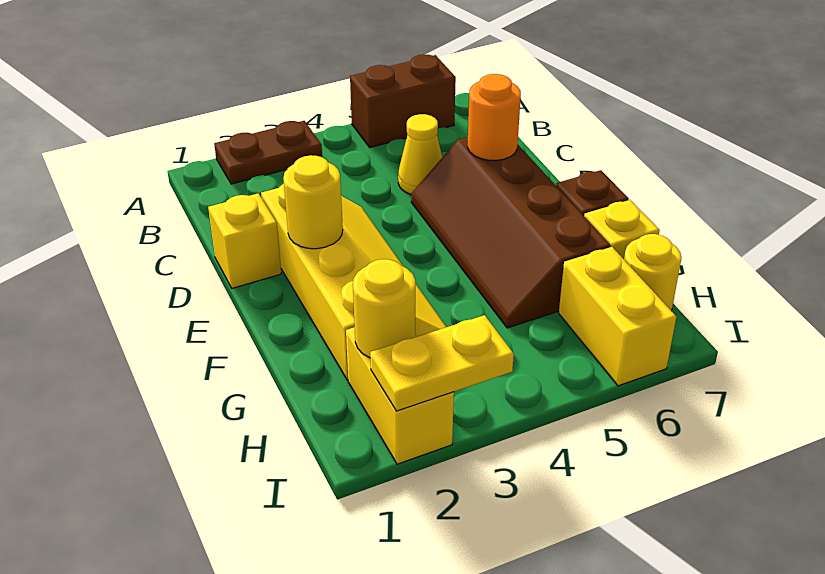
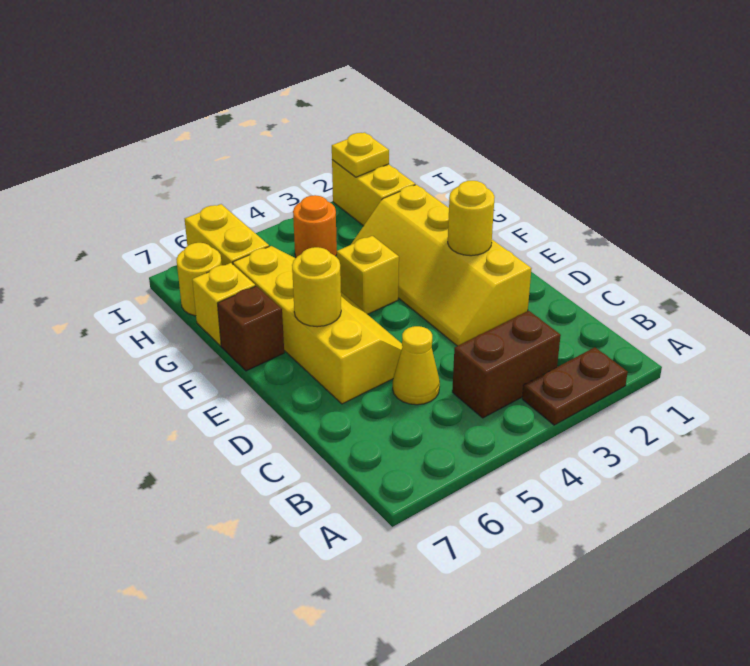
brown 1x2 brick [350,54,456,147] -> brown 1x2 brick moved to [452,311,561,418]
yellow 1x1 brick [208,193,281,288] -> yellow 1x1 brick moved to [337,236,399,314]
brown 2x4 slope [411,137,611,328] -> yellow 2x4 slope [233,246,403,404]
orange 1x1 round brick [468,74,521,161] -> orange 1x1 round brick moved to [293,195,337,257]
yellow 1x1 round brick [353,259,415,358] -> yellow 1x1 round brick moved to [292,247,341,327]
yellow 1x2 plate [370,315,514,411] -> yellow 1x1 plate [332,132,389,177]

